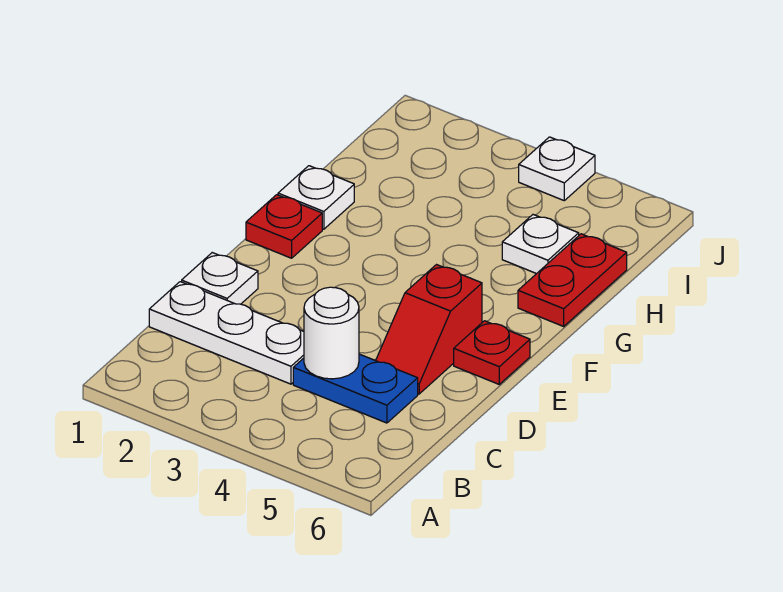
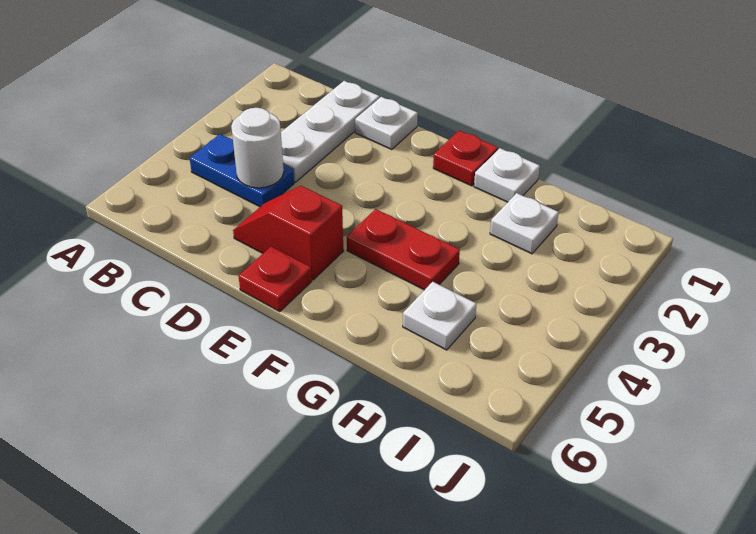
blue 1x2 plate [293,354,418,423] -> blue 1x2 plate turned to [190,134,294,207]
red 1x2 plate [518,234,627,326] -> red 1x2 plate moved to [347,209,460,290]
white 1x1 plate [519,137,595,200] -> white 1x1 plate moved to [490,193,559,254]

